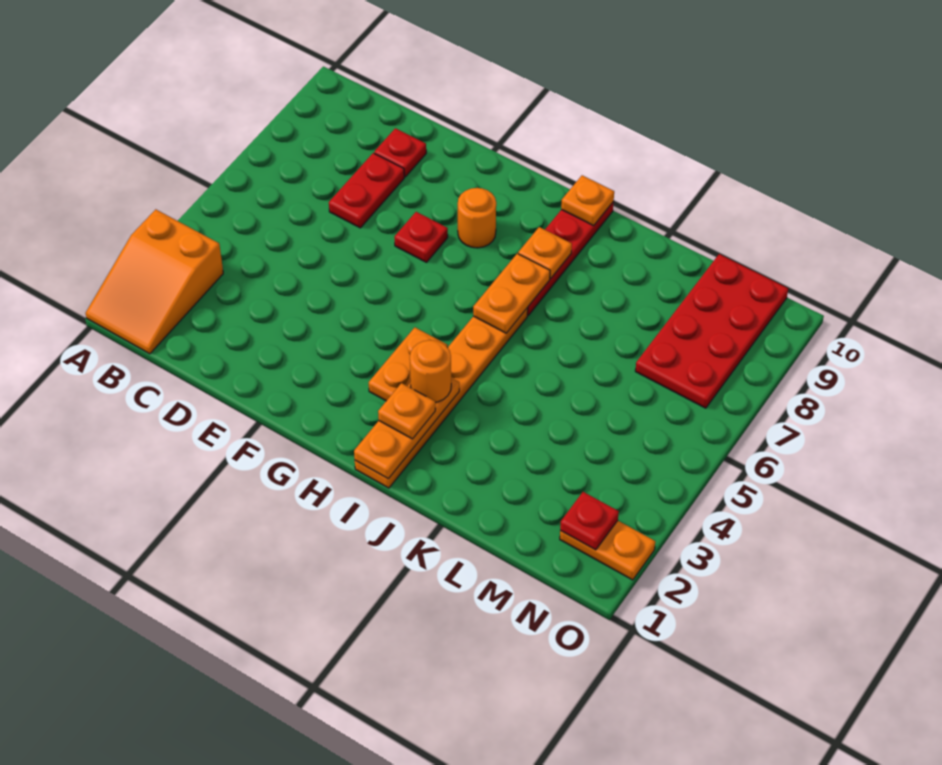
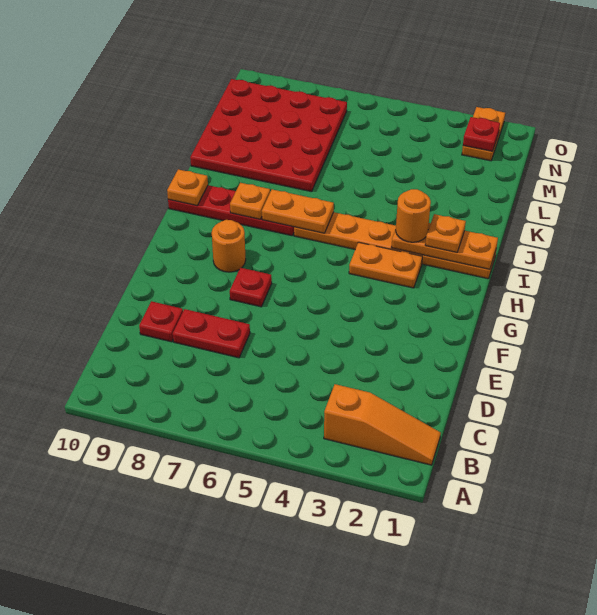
orange 2x3 slope [86,209,223,354] -> orange 1x3 slope [324,384,441,465]
red 2x4 plate [635,254,788,408] -> red 4x4 plate [190,79,347,192]

